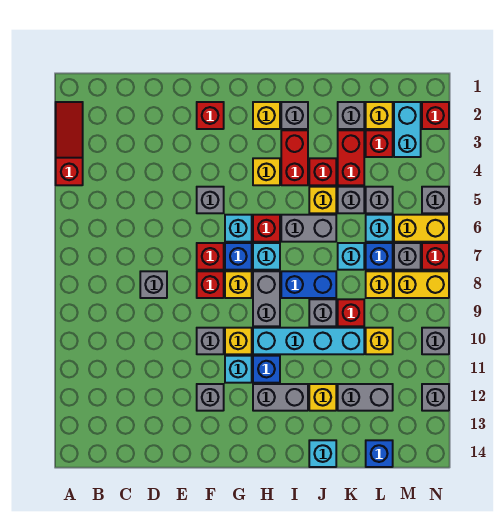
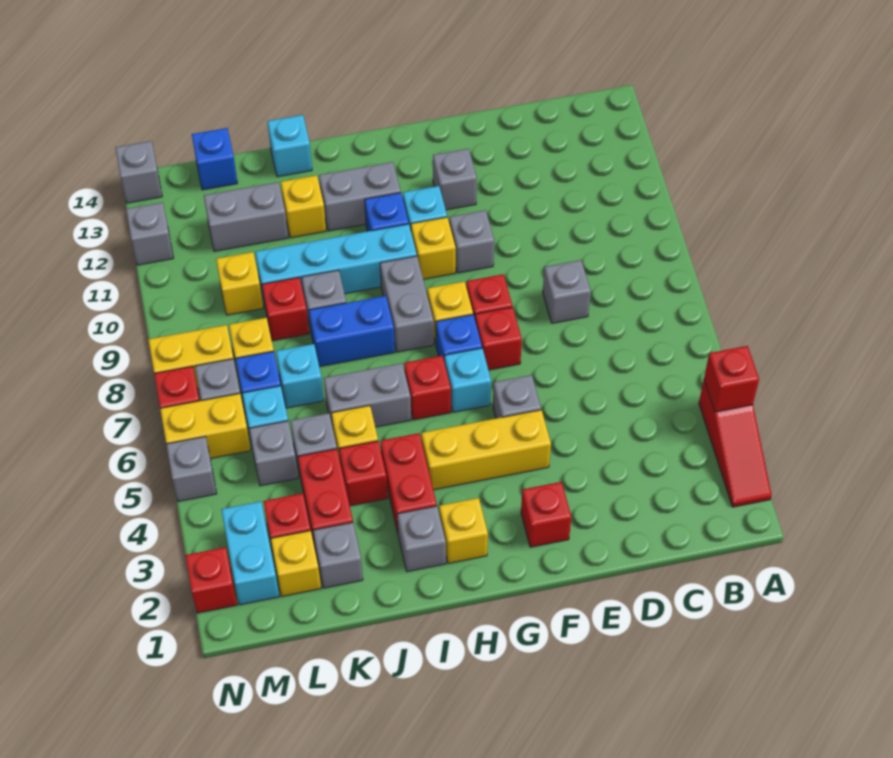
none -> red 1x1 brick [704,346,759,412]
yellow 1x1 brick [253,158,280,185] -> yellow 1x3 brick [422,410,551,490]
cyan 1x1 brick [253,243,280,270] -> none
grey 1x1 brick [422,328,449,354] -> grey 1x1 brick moved to [116,141,162,203]

